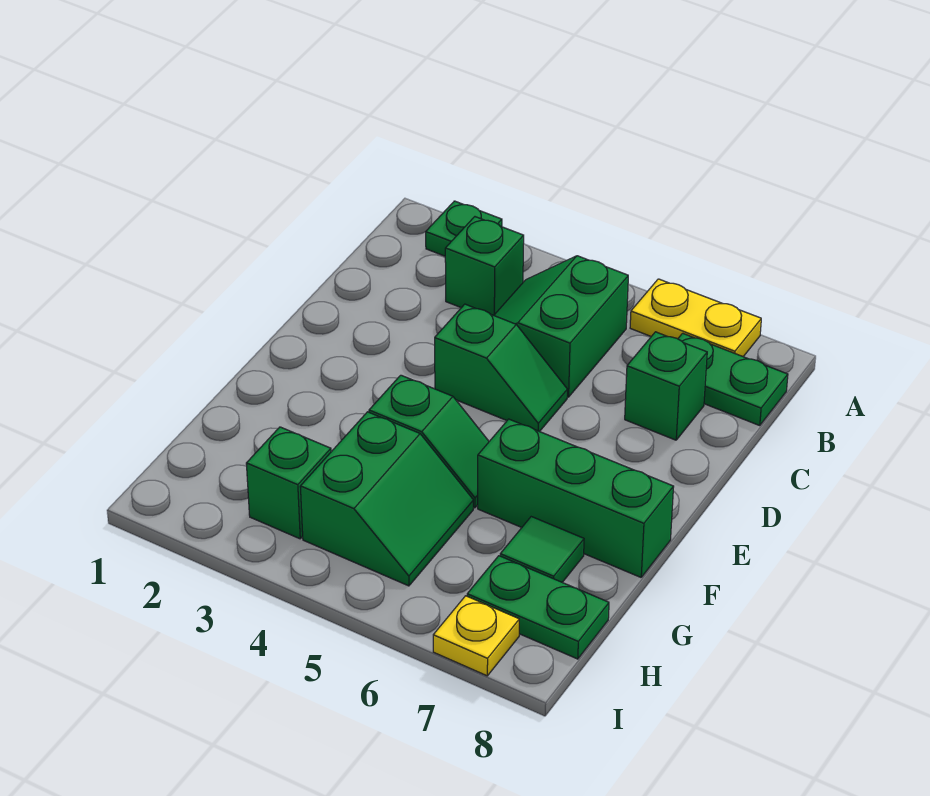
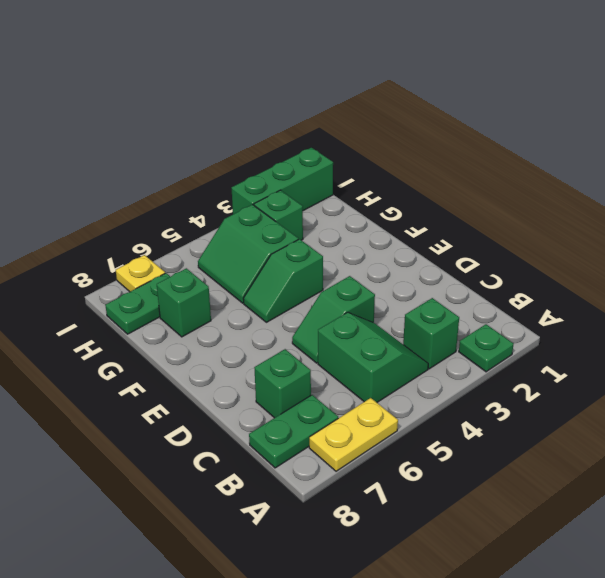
green 1x3 brick [478,419,674,577] -> green 1x3 brick moved to [232,148,333,214]
green 1x1 tile [500,517,584,582] -> green 1x1 brick [157,268,211,337]

